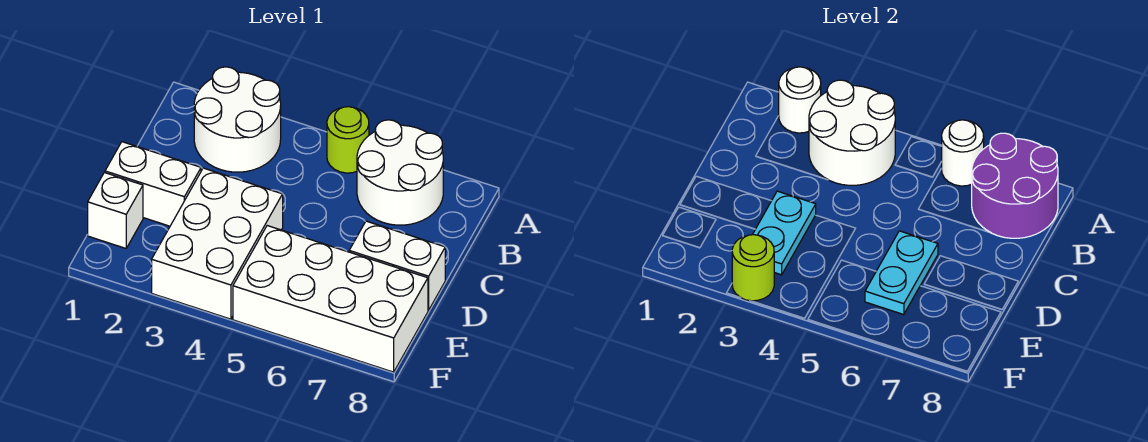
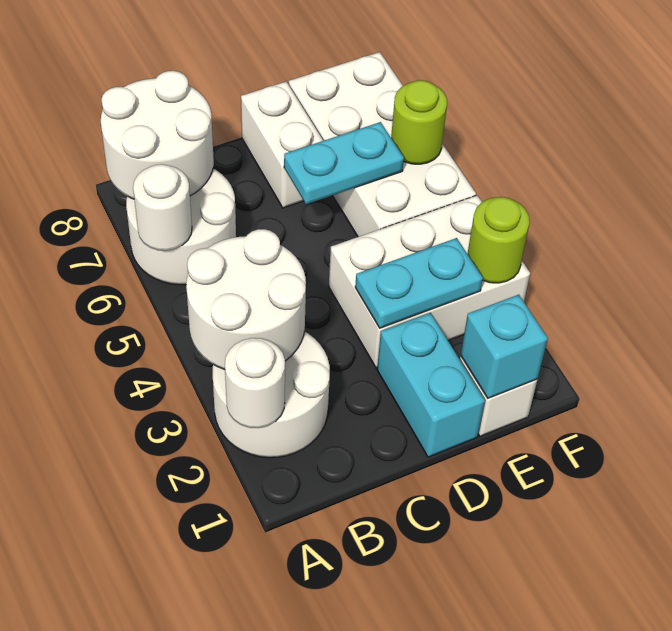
lime 1x1 round brick [327,107,369,173] -> lime 1x1 round brick moved to [391,80,447,164]
purple 2x2 round brick [972,133,1058,238] -> white 2x2 round brick [101,71,214,199]
white 1x2 brick [105,142,201,226] -> cyan 1x2 brick [377,313,485,457]
none -> cyan 1x1 brick [461,295,548,398]

